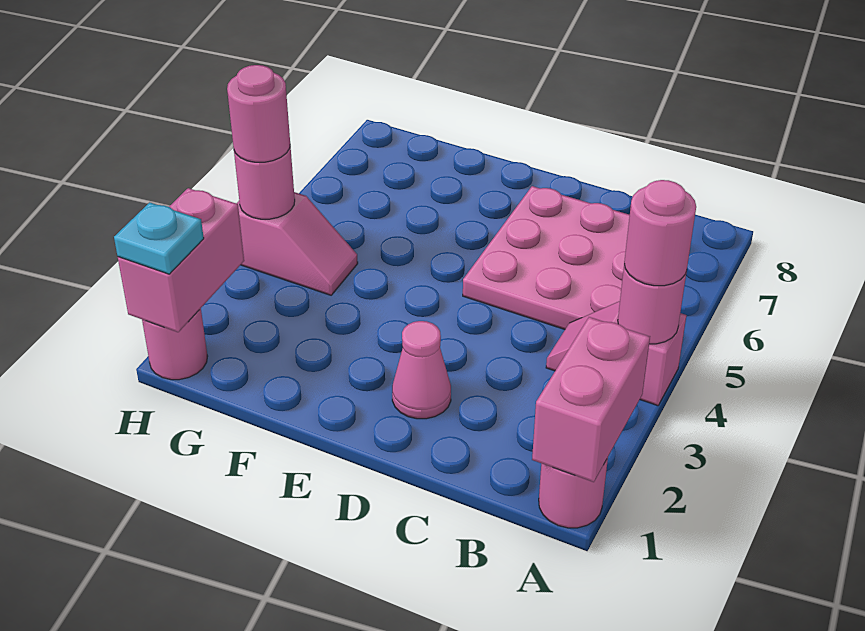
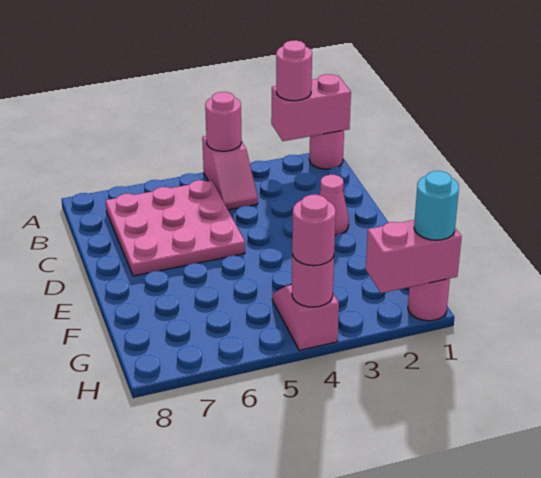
pink 1x1 round brick [624,180,696,286] -> pink 1x1 round brick moved to [276,40,312,101]
cyan 1x1 plate [114,202,204,274] -> cyan 1x1 round brick [414,171,459,240]

